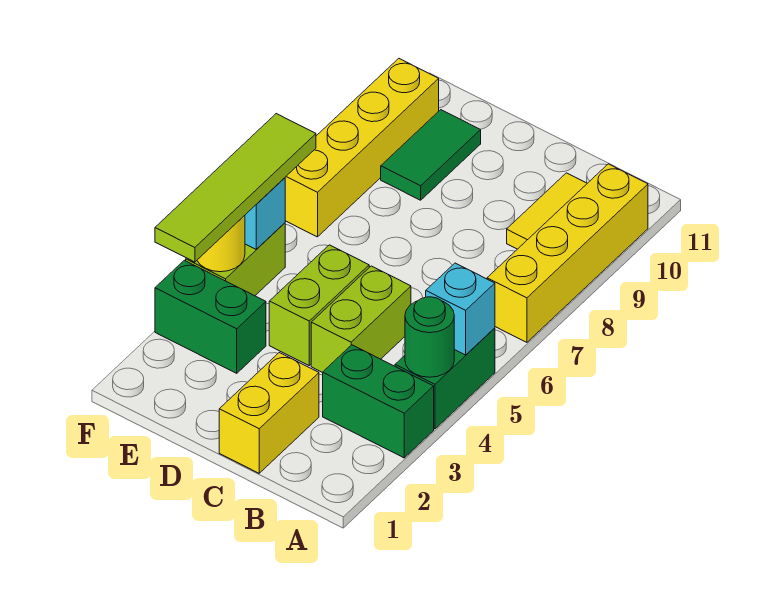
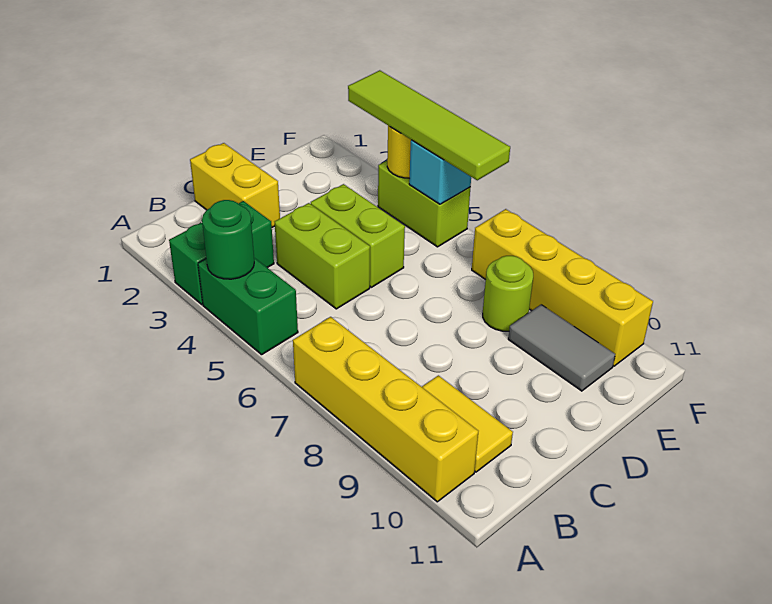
cyan 1x1 brick [426,263,495,355] -> none
green 1x2 brick [155,260,266,373] -> none
none -> lime 1x1 round brick [483,256,533,331]
green 1x2 tile [381,110,481,200] -> grey 1x2 tile [508,305,615,391]

